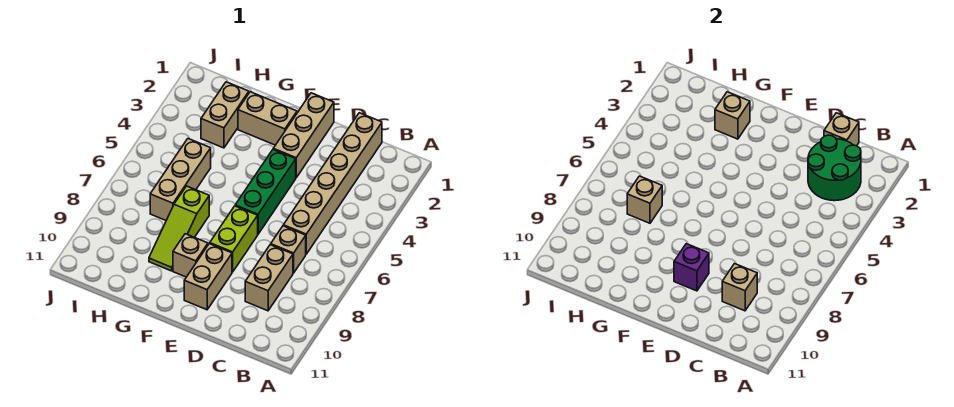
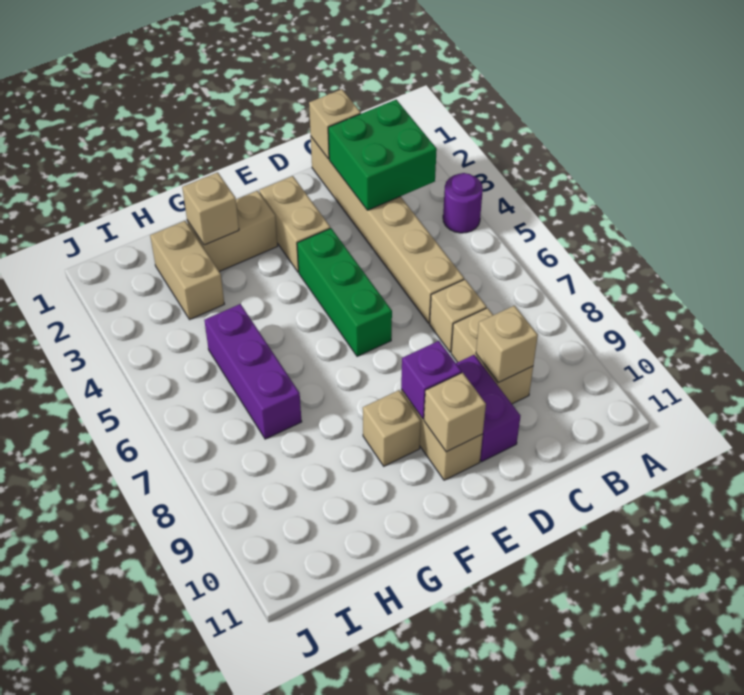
none -> purple 1x1 round brick [443,173,483,233]
green 2x2 round brick [808,135,861,201] -> green 2x2 brick [328,100,437,210]
none -> purple 1x2 brick [456,355,520,462]
tan 1x3 brick [273,93,334,178] -> tan 1x2 brick [259,176,330,272]
lime 1x2 brick [210,206,258,272] -> none
lime 1x3 slope [149,186,209,271] -> none
tan 1x3 brick [150,139,211,220] -> purple 1x3 brick [204,304,302,439]
tan 1x1 brick [627,176,662,223] -> tan 1x1 brick moved to [424,373,486,452]

